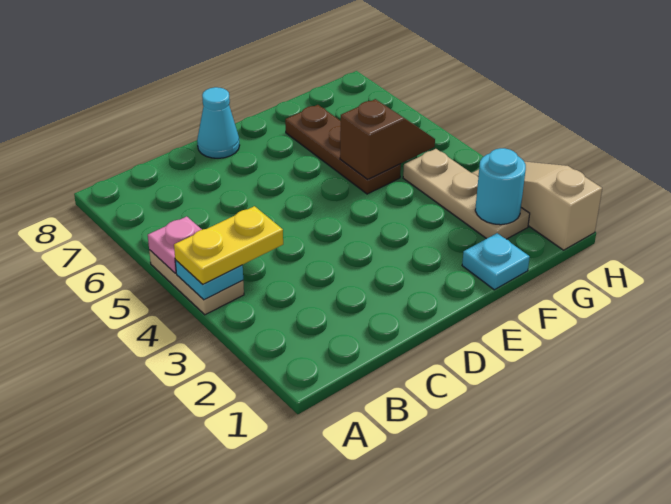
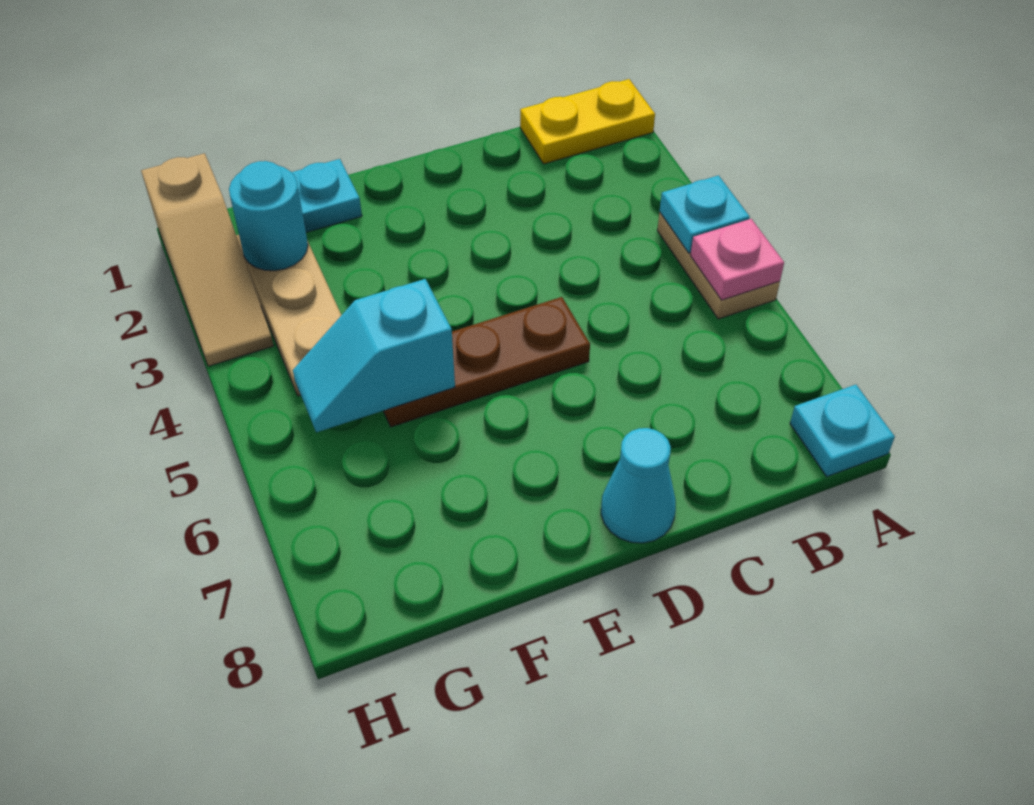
yellow 1x2 plate [174,206,283,284] -> yellow 1x2 plate moved to [520,79,655,164]
none -> cyan 1x1 plate [790,385,895,477]
brown 1x3 plate [285,105,401,194] -> brown 1x3 plate turned to [384,297,590,427]
brown 1x2 slope [340,99,435,180] -> cyan 1x2 slope [293,279,455,432]

